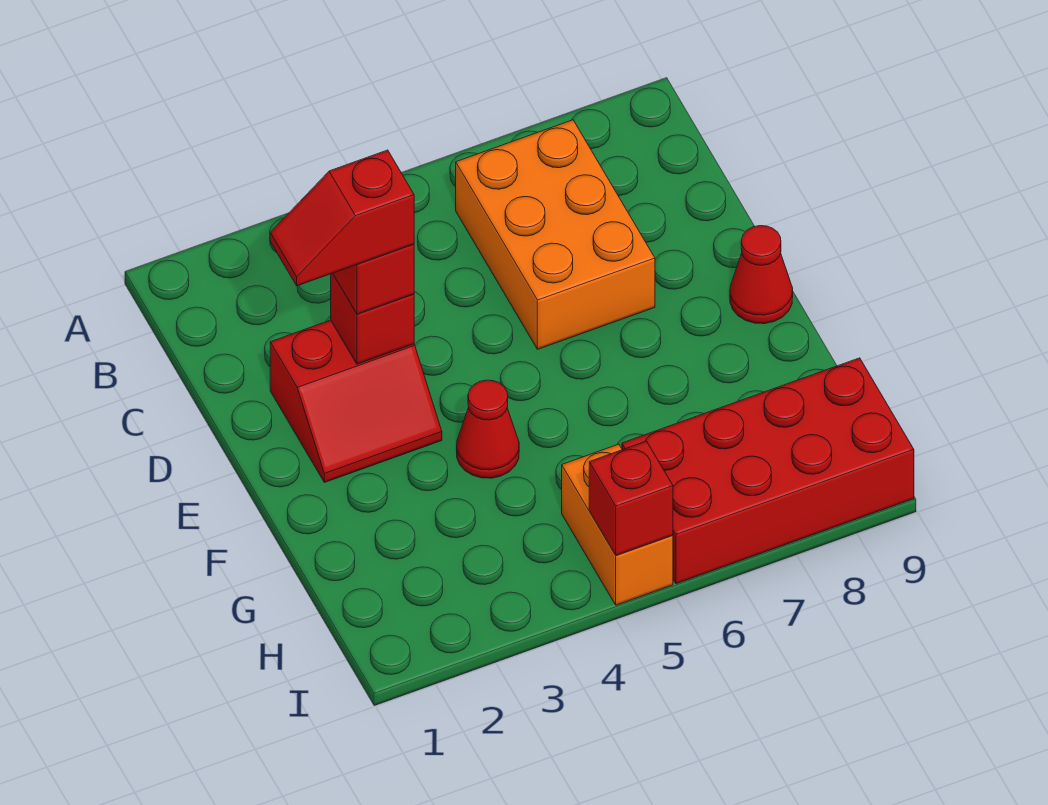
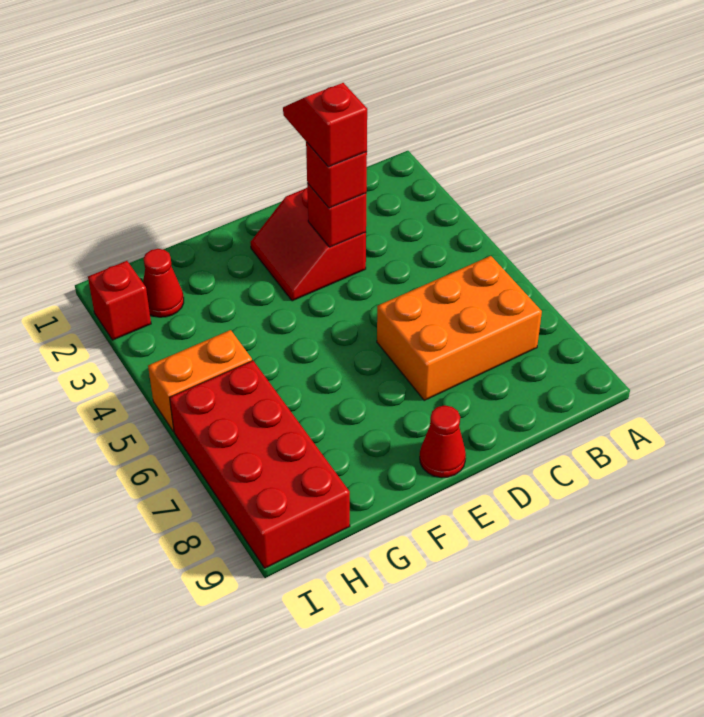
red 1x1 cone [457,380,519,478] -> red 1x1 cone moved to [143,249,184,317]
red 1x1 brick [589,441,673,555] -> red 1x1 brick moved to [88,261,151,340]

